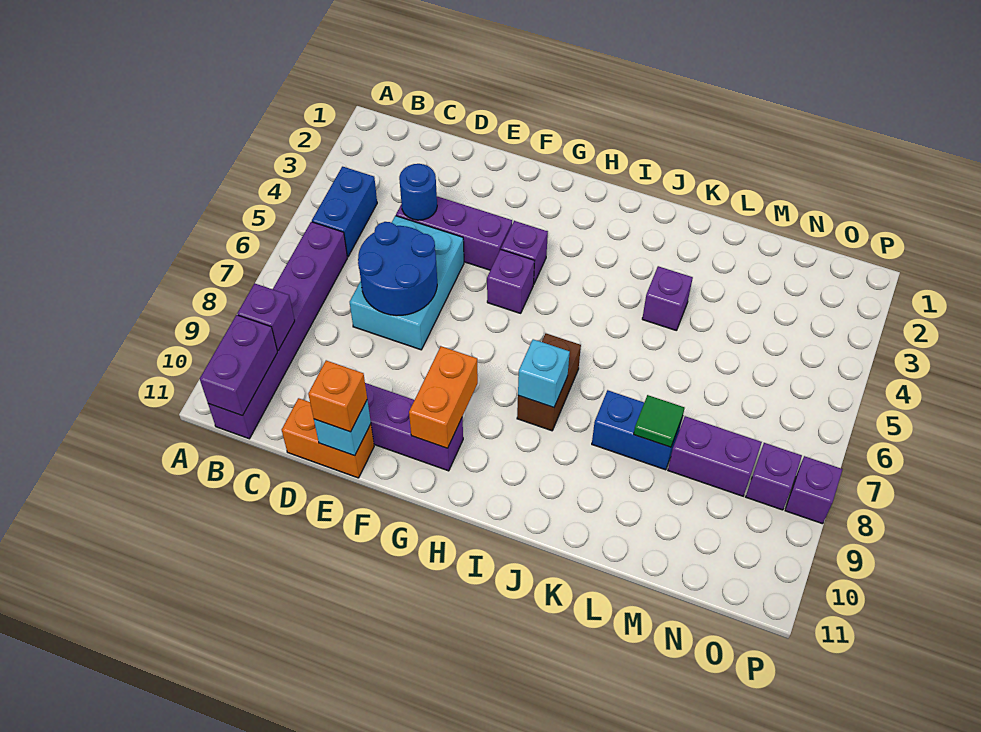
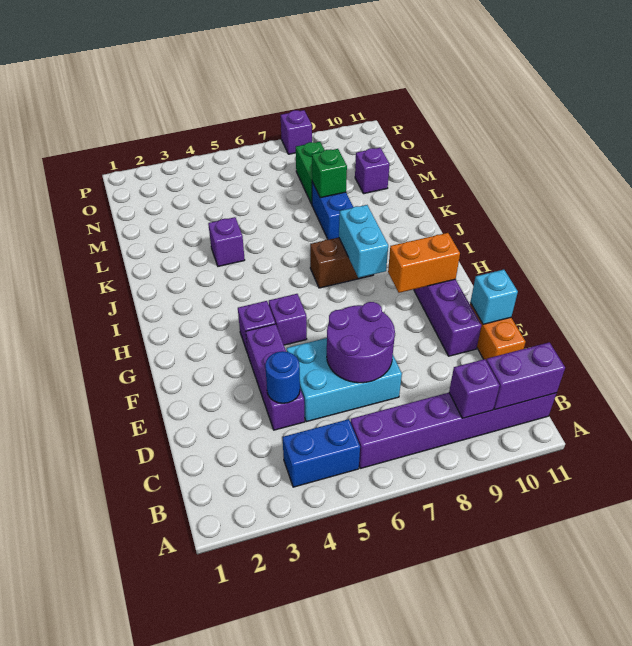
blue 2x2 round brick [358,222,437,316] -> purple 2x2 round brick [327,302,395,383]
orange 1x1 brick [308,360,367,432] -> none
cyan 1x1 brick [518,339,570,407] -> cyan 1x2 brick [339,205,388,278]
green 1x1 tile [634,395,684,447] -> green 1x1 brick [312,149,347,198]
purple 1x2 brick [668,416,762,496] -> green 1x2 brick [296,142,324,204]
purple 1x1 brick [746,443,802,510] -> purple 1x1 brick moved to [355,148,389,194]

